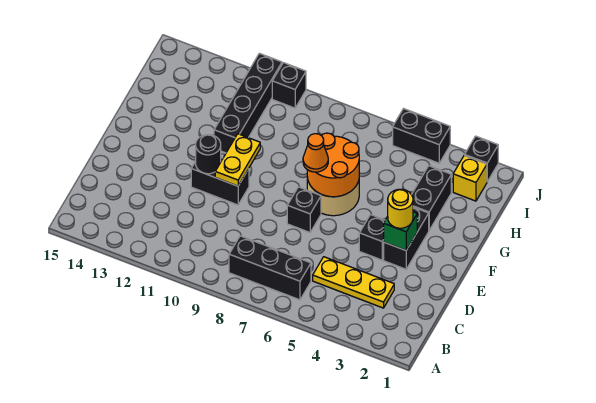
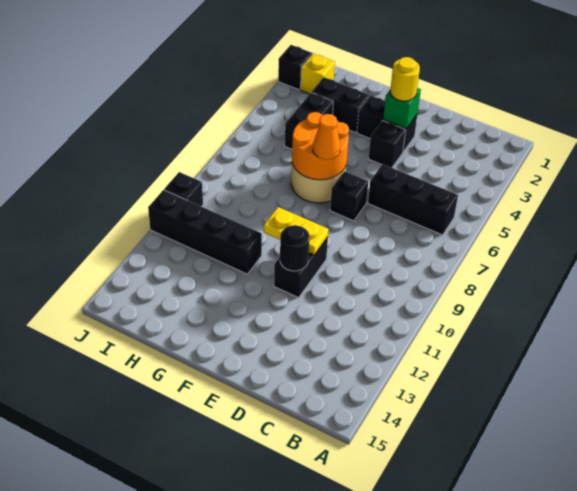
black 1x3 brick [229,236,311,300] -> black 1x3 brick turned to [368,164,458,235]
yellow 1x3 plate [313,257,394,308] -> none
black 1x2 brick [393,109,450,163] -> black 1x2 brick moved to [285,92,333,149]

